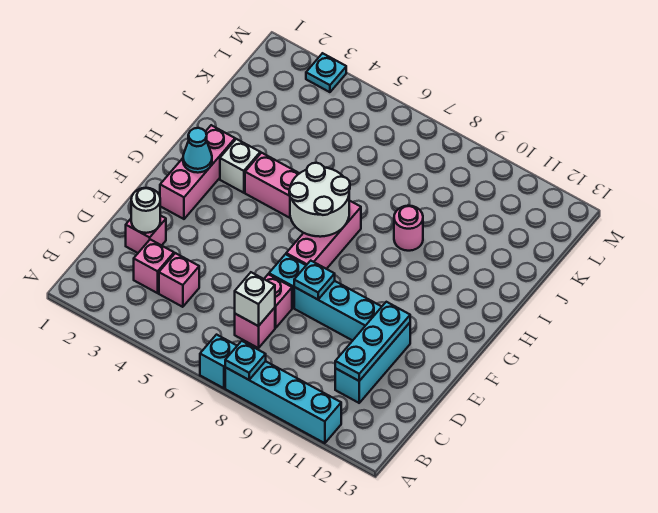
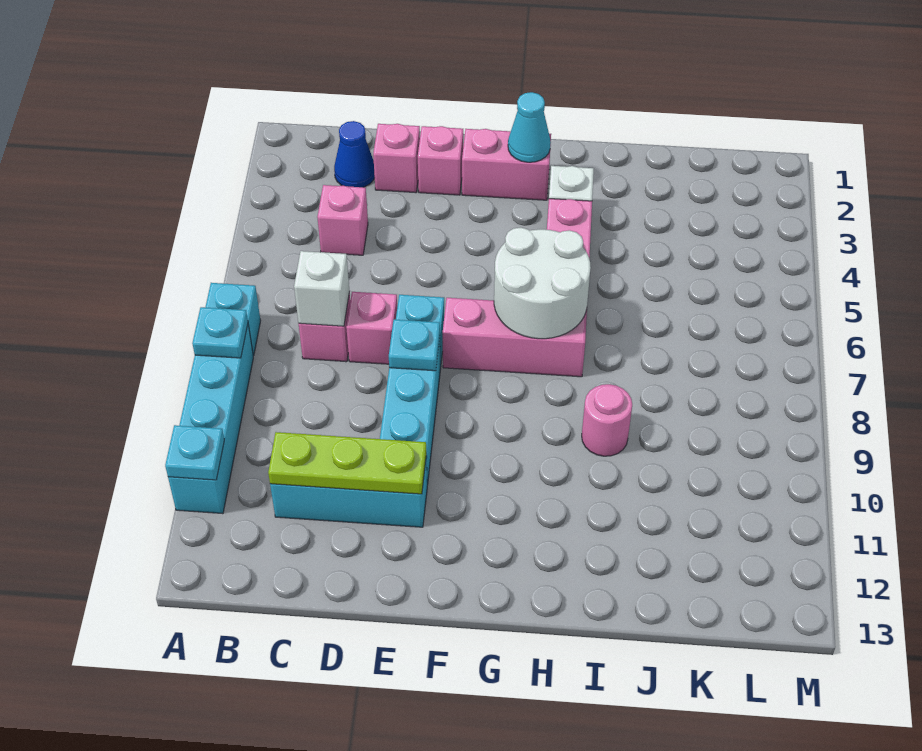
none -> blue 1x1 cone [334,121,375,187]
pink 1x1 brick [134,239,174,293] -> pink 1x1 brick moved to [418,126,463,195]
cyan 1x3 plate [335,302,410,381] -> lime 1x3 plate [268,432,426,494]
white 1x1 round brick [131,188,160,233] -> none
pink 1x3 brick [160,125,235,219] -> pink 1x2 brick [462,129,551,200]
cyan 1x1 plate [306,53,346,92] -> cyan 1x1 plate moved to [165,425,224,480]

